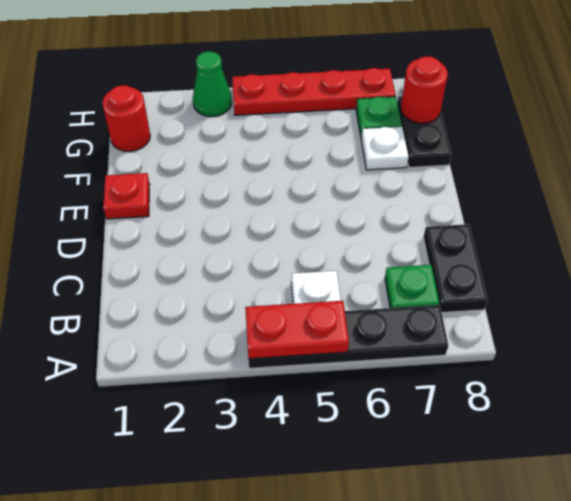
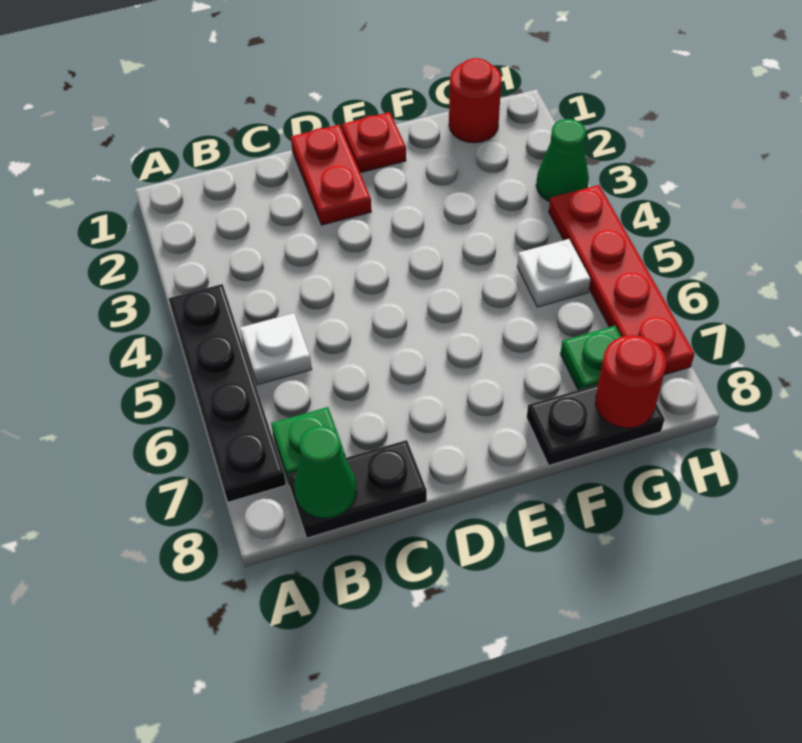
red 1x2 plate [245,301,349,359] -> red 1x2 plate moved to [291,125,371,225]
none -> green 1x1 cone [294,426,357,518]
white 1x1 plate [361,127,409,170] -> white 1x1 plate moved to [517,239,591,307]

